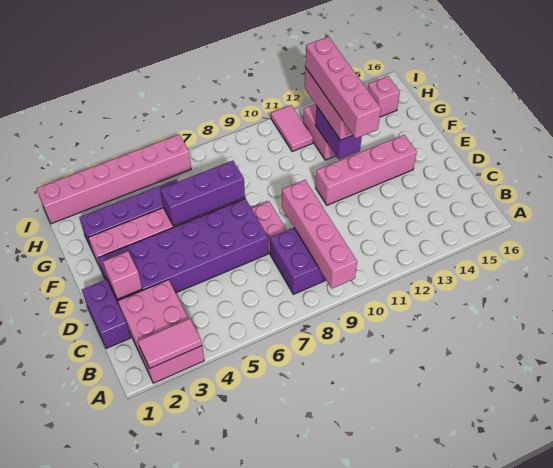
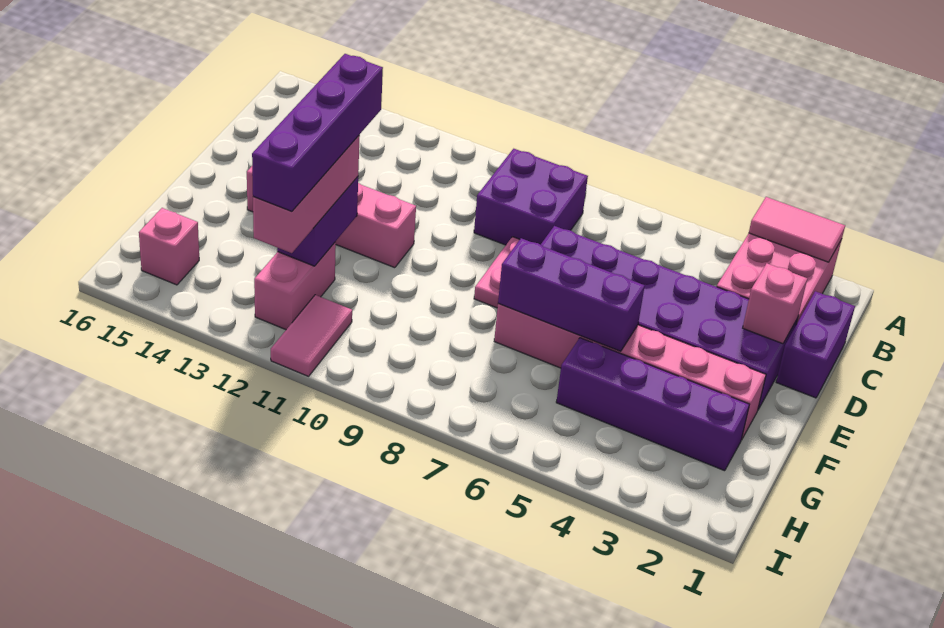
pink 1x4 brick [282,180,357,288] -> none
pink 1x4 brick [305,37,381,139] -> purple 1x4 brick [252,54,383,211]
pink 1x6 brick [37,134,191,224] -> none

